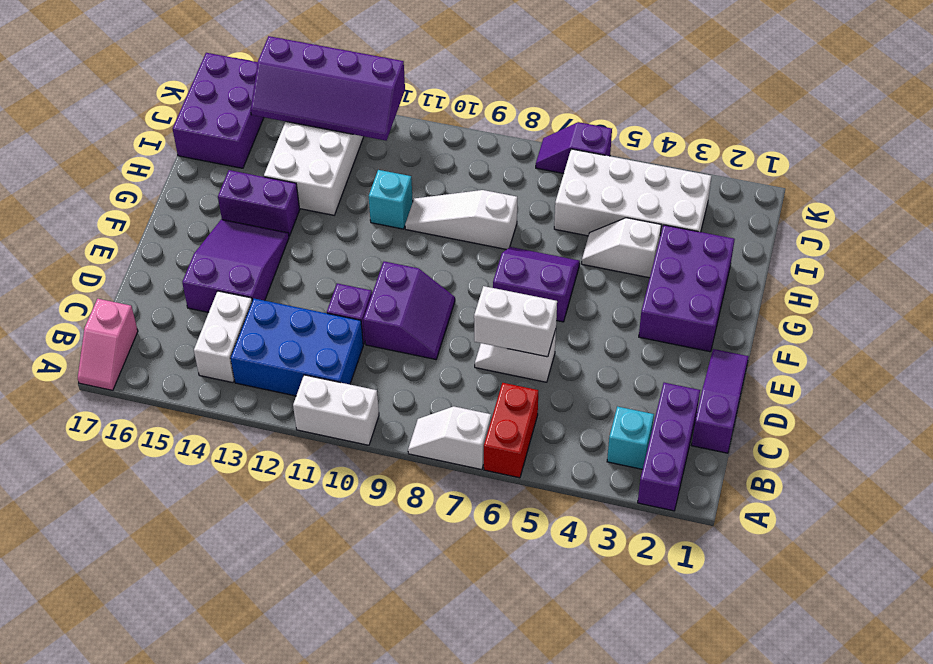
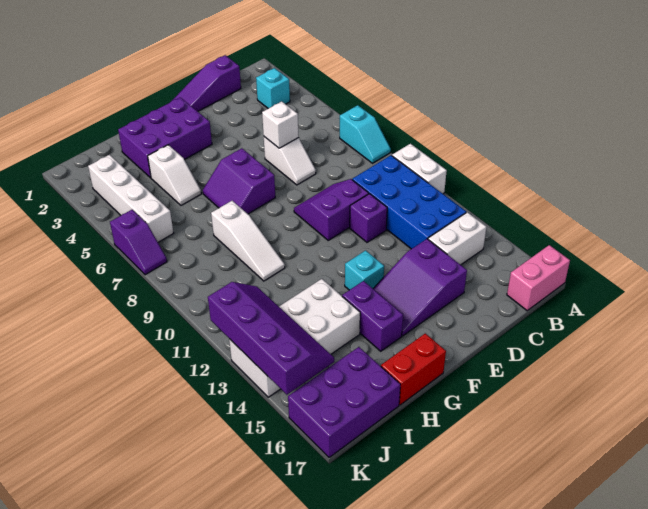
purple 1x3 brick [638,383,700,511] -> none
red 1x2 brick [484,383,538,478] -> red 1x2 brick moved to [381,333,446,405]
white 1x2 slope [408,406,491,470] -> cyan 1x2 slope [340,105,391,163]
pink 1x2 slope [78,299,138,390] -> pink 1x2 brick [507,245,570,311]
blue 2x3 brick [231,299,363,396] -> blue 2x4 brick [352,155,466,249]
white 1x2 brick [474,286,557,357] -> white 1x1 brick [262,101,299,148]
cyan 1x1 brick [369,170,413,229] -> cyan 1x1 brick moved to [345,250,384,290]
white 2x4 brick [554,149,711,236] -> white 1x4 brick [88,155,174,242]

